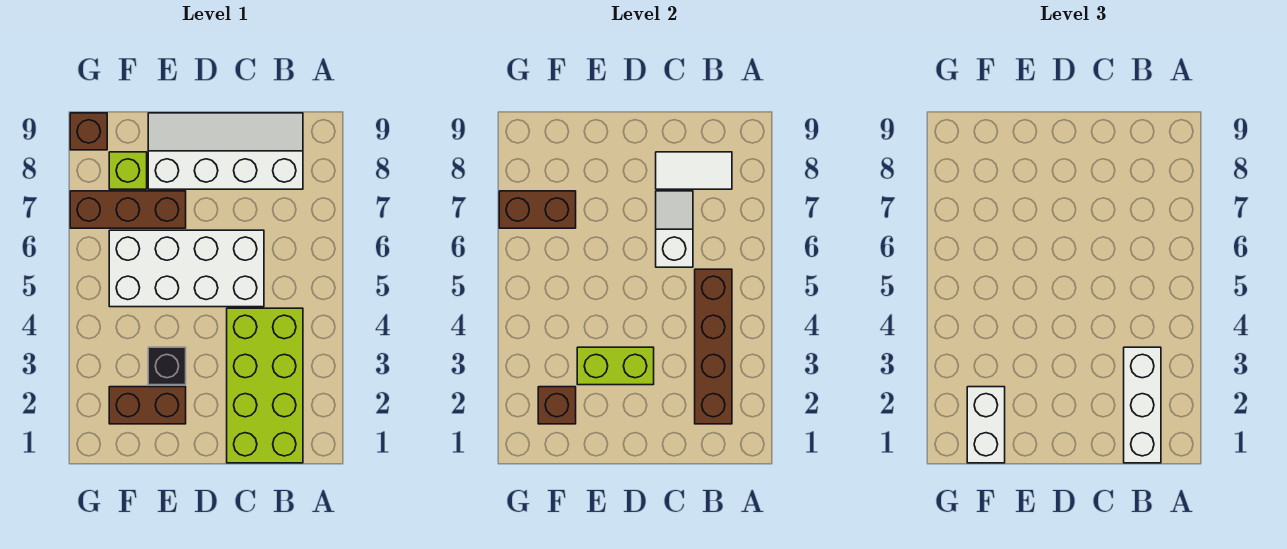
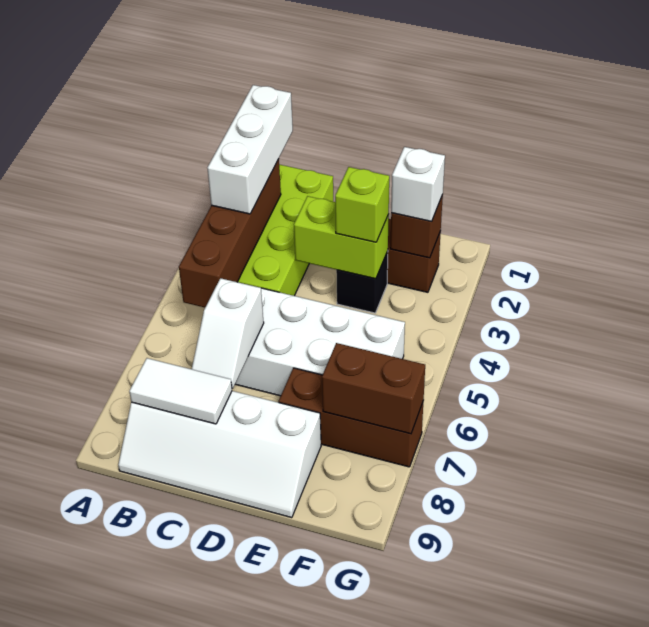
white 1x2 brick [967,387,1005,463] -> white 1x1 brick [391,147,445,222]
lime 1x1 brick [109,152,147,189] -> lime 1x1 brick moved to [335,167,389,242]
brown 1x1 brick [70,113,107,150] -> none

